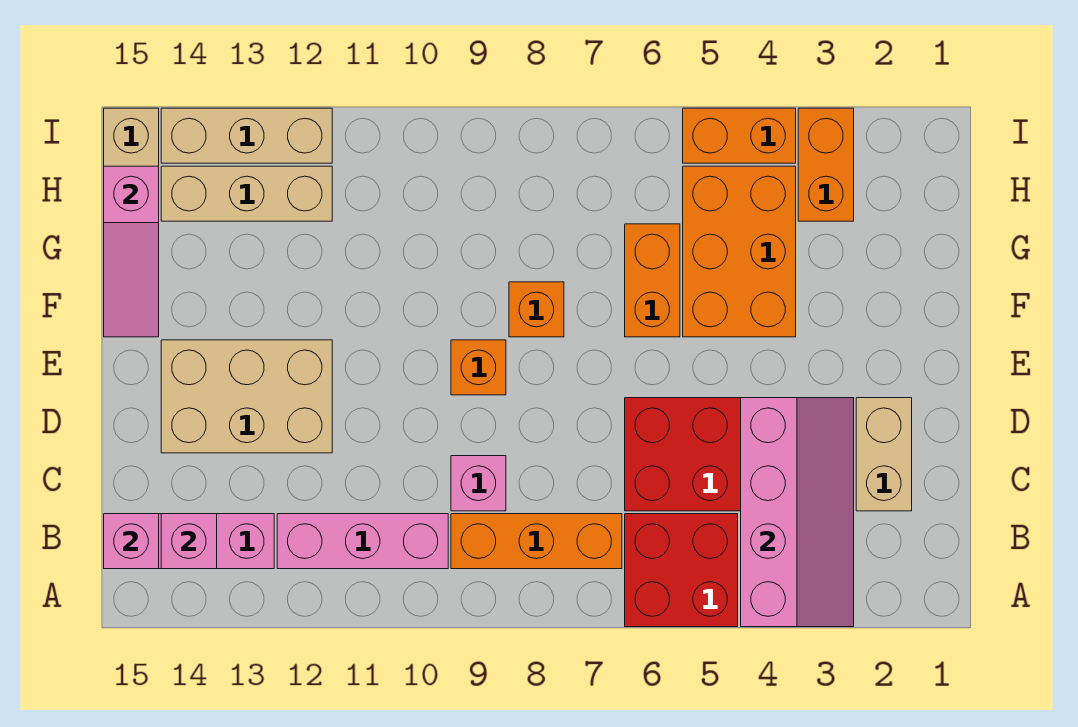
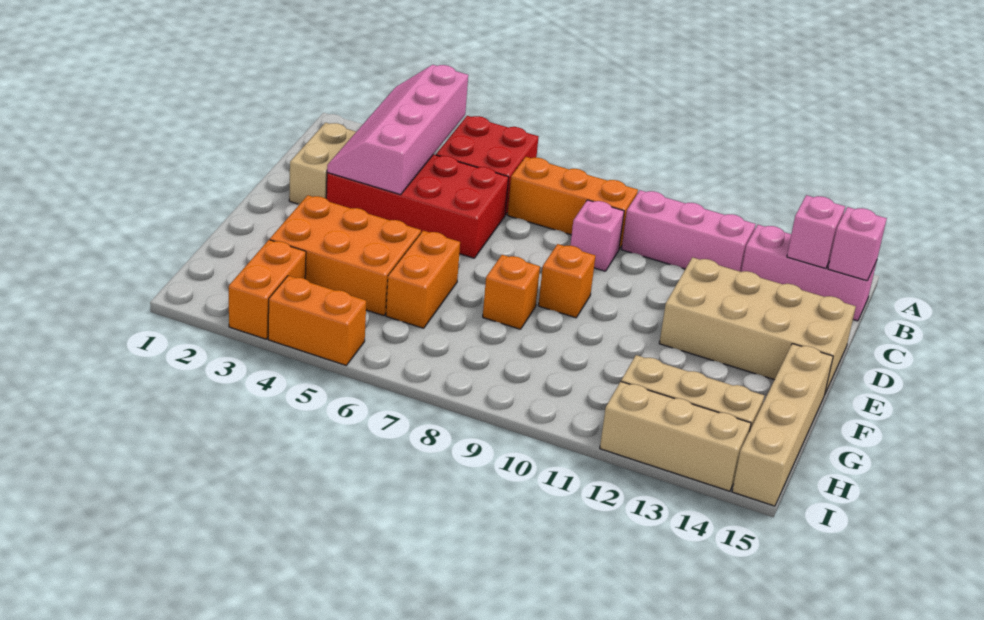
tan 2x3 brick [161,340,332,453] -> tan 2x4 brick [659,257,856,394]
orange 2x3 brick [683,166,796,337] -> orange 2x3 brick turned to [270,195,421,316]
pink 1x3 slope [104,166,159,337] -> none

